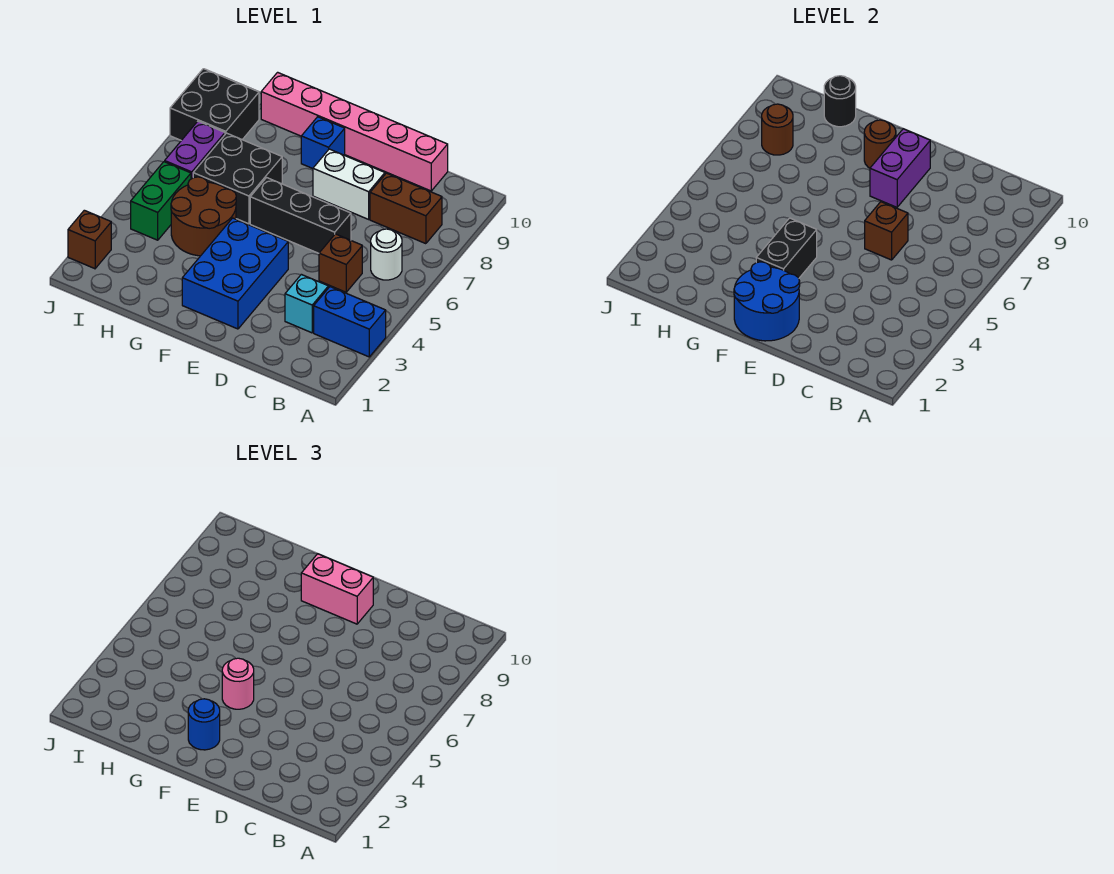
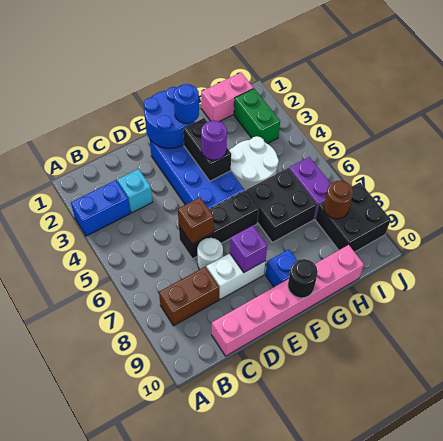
white 1x1 round brick [371,229,402,280] -> white 1x1 round brick moved to [197,238,223,270]
brown 1x1 brick [319,234,362,292] -> none
blue 2x3 brick [182,218,288,329] -> blue 2x4 brick [150,140,244,209]
purple 1x2 brick [870,129,930,207] -> purple 1x1 brick [230,225,267,272]
pink 1x2 brick [301,554,373,624] -> pink 1x2 brick moved to [201,73,253,122]
pink 1x1 round brick [222,658,254,709] -> purple 1x1 round brick [201,121,227,160]
brown 1x1 round brick [864,120,896,168] -> none
brown 2x2 round brick [171,177,236,256] -> white 2x2 round brick [229,136,279,191]
black 1x1 round brick [824,76,856,127] -> black 1x1 round brick moved to [288,259,318,298]
green 1x2 brick [131,162,191,240] -> green 1x2 brick moved to [234,89,280,144]
brown 1x1 brick [68,210,111,269] -> none

